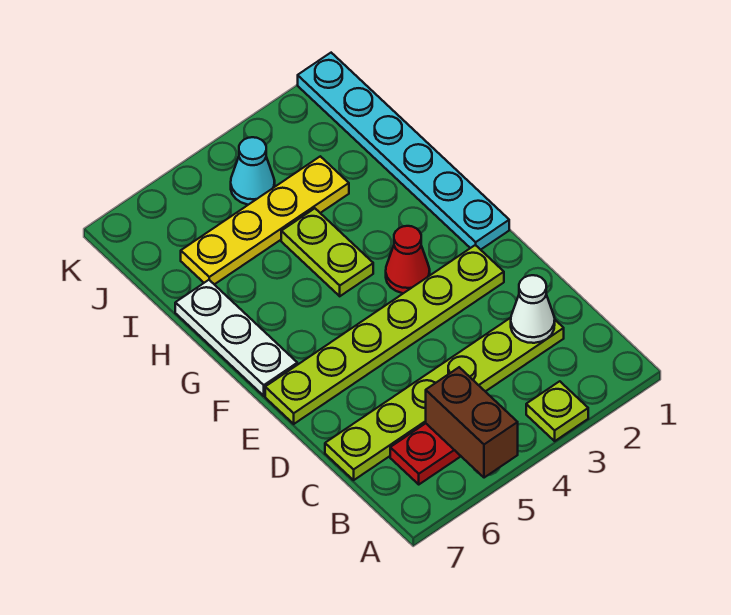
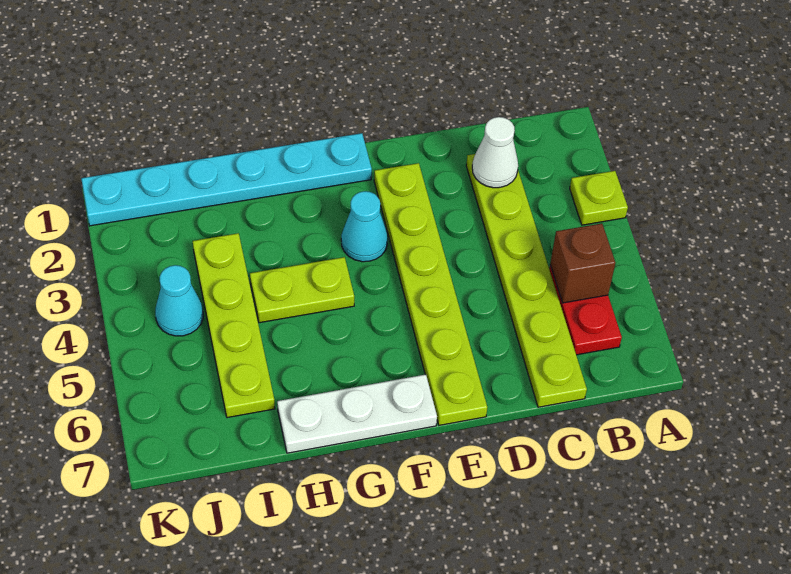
brown 1x2 brick [426,367,518,478] -> brown 1x1 brick [550,223,615,303]
red 1x1 cone [386,226,430,293] -> cyan 1x1 cone [341,191,388,262]
yellow 1x4 plate [181,156,349,284] -> lime 1x4 plate [193,233,275,418]

